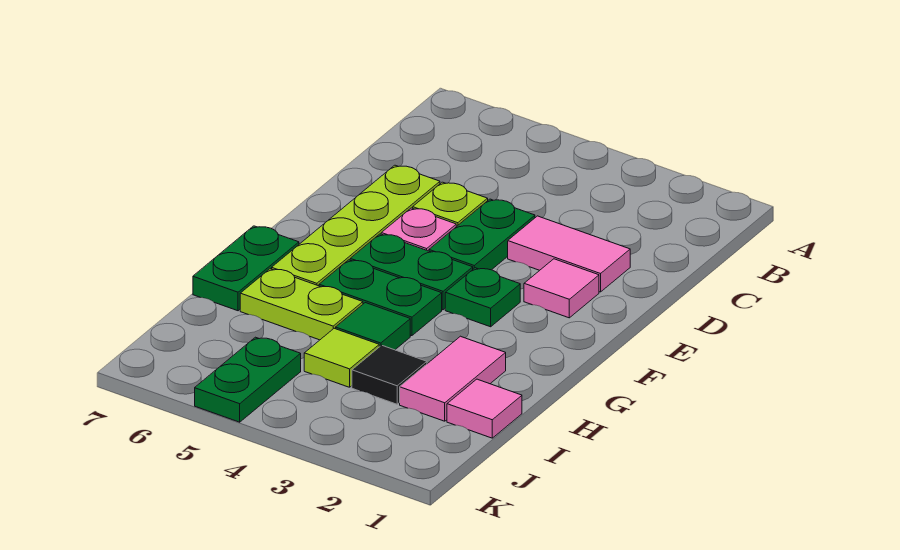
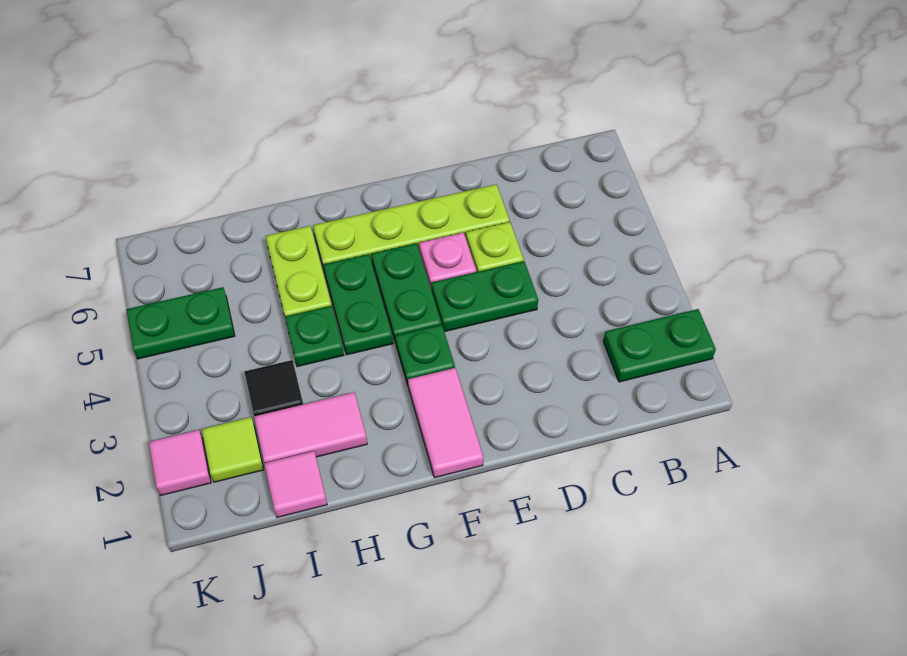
pink 1x2 tile [508,216,630,292] -> pink 1x2 tile moved to [408,368,483,478]
pink 1x1 tile [524,259,599,318] -> pink 1x1 tile moved to [149,430,211,495]
green 1x2 plate [193,226,299,311] -> green 1x2 plate moved to [603,309,716,382]
green 1x1 tile [336,303,410,350] -> green 1x1 plate [285,306,344,367]
lime 1x1 tile [304,328,379,387] -> lime 1x1 tile moved to [202,417,264,482]

